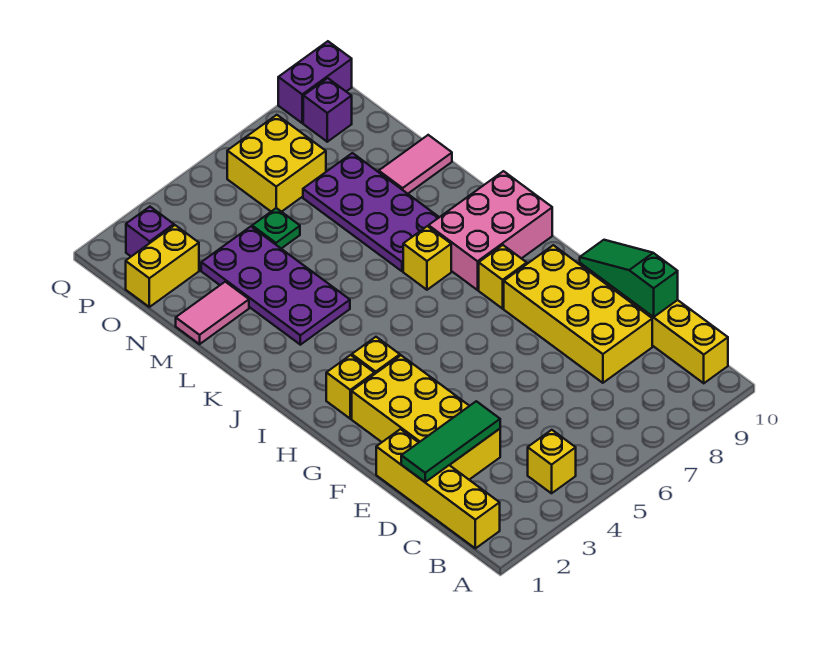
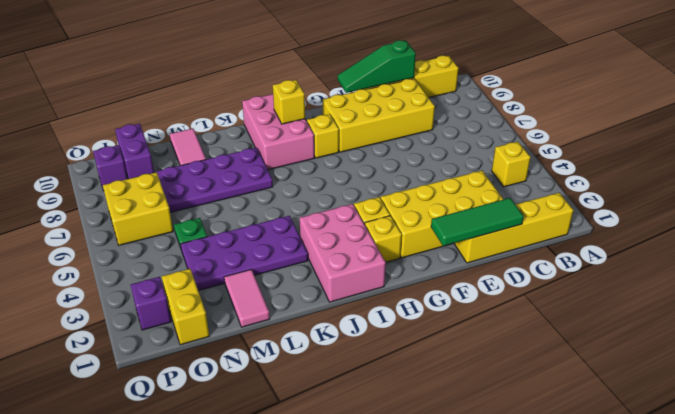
green 1x3 tile [401,401,500,482] -> green 1x3 tile turned to [431,198,524,246]
none -> pink 2x3 brick [300,204,386,302]
yellow 1x1 brick [403,226,451,290] -> yellow 1x1 brick moved to [273,80,305,124]
purple 1x2 brick [278,41,352,123] -> purple 1x2 brick moved to [115,124,154,179]

